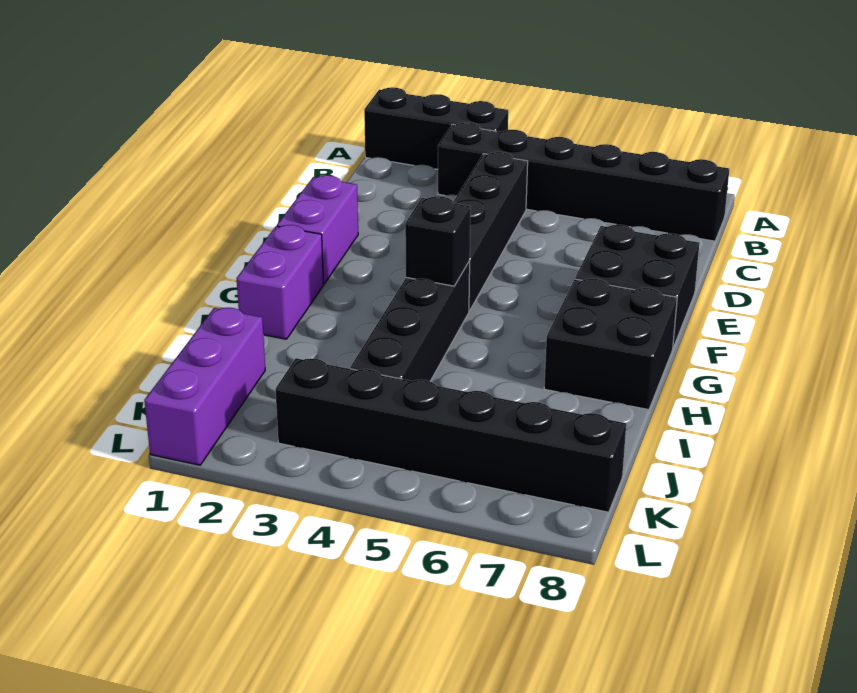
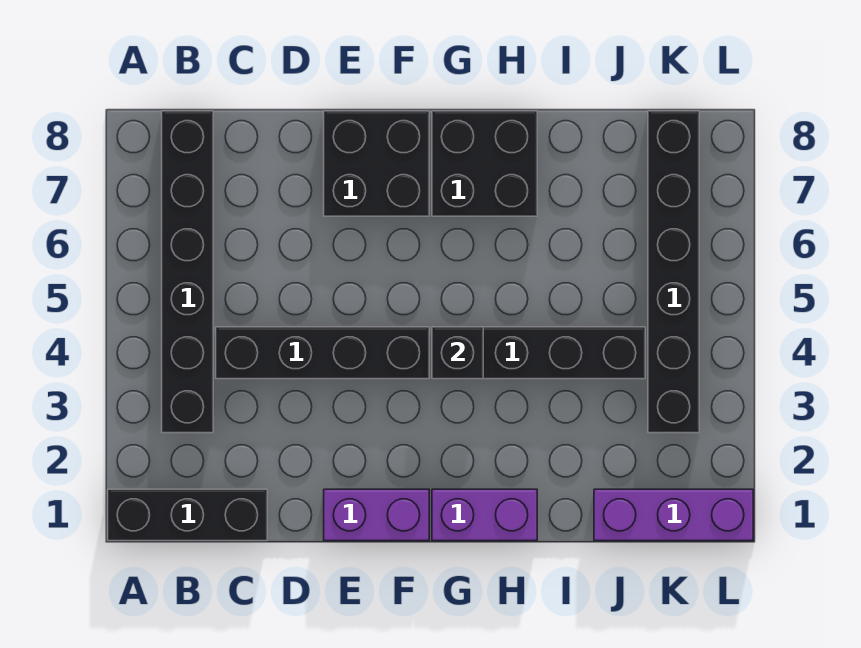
black 1x3 brick [364,87,508,169] -> black 1x3 brick turned to [108,489,267,541]

